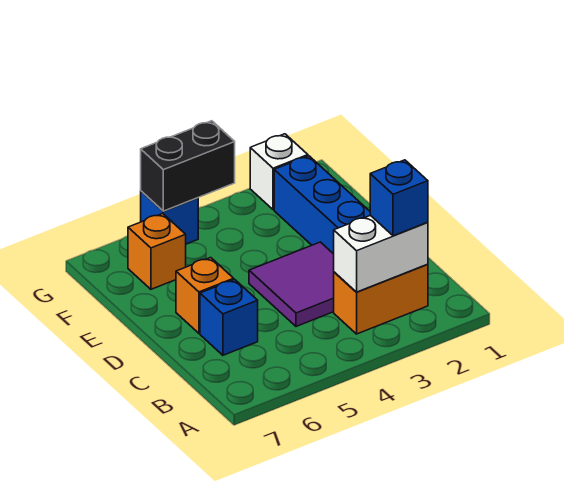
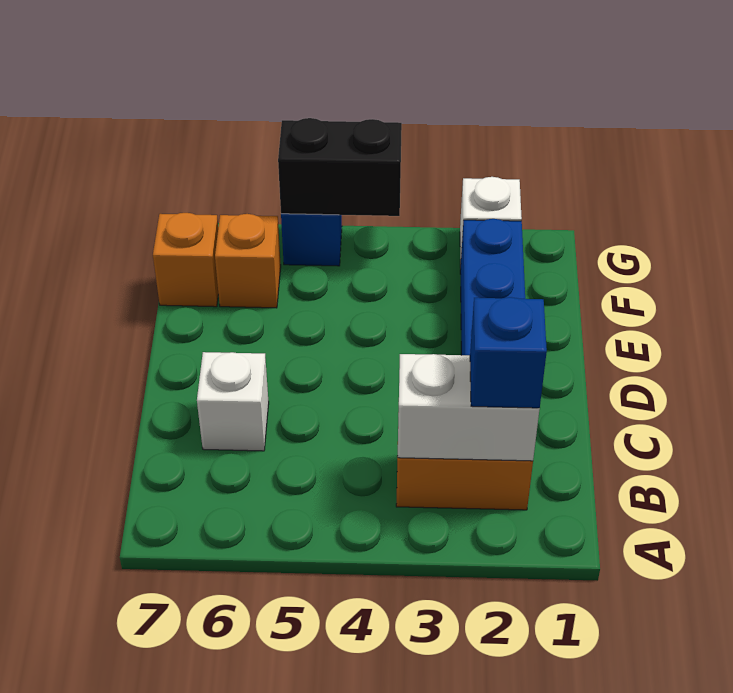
purple 2x2 tile [249,242,334,326] -> none
blue 1x1 brick [200,280,258,355] -> white 1x1 brick [197,352,269,451]
orange 1x1 brick [176,258,234,333] -> orange 1x1 brick moved to [153,213,218,307]

